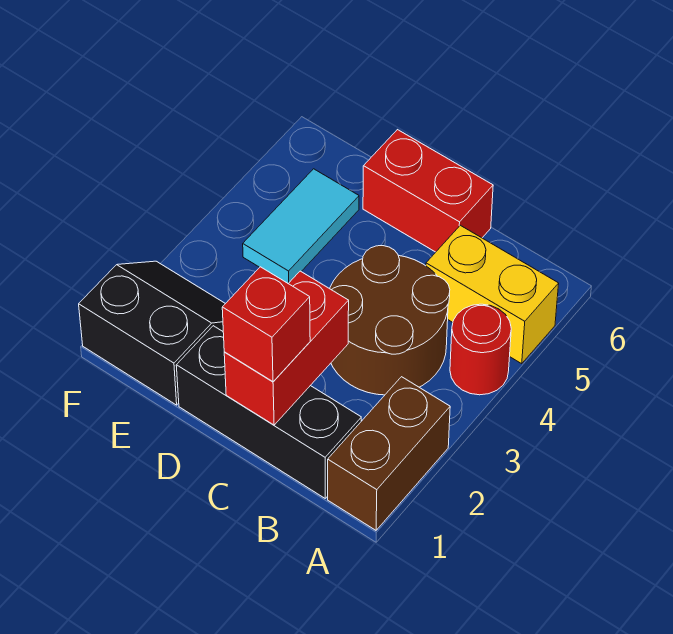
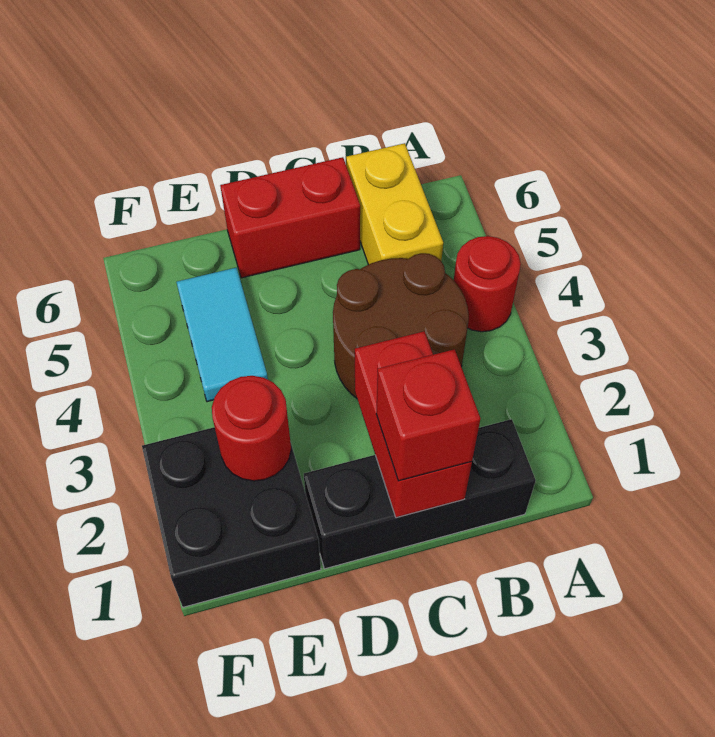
brown 1x2 brick [328,377,450,530] -> none
yellow 1x2 brick [426,225,559,364] -> yellow 1x2 brick turned to [346,143,443,265]
black 2x2 slope [79,261,225,405] -> black 2x2 brick [142,427,321,607]
none -> red 1x1 round brick [212,376,291,481]

